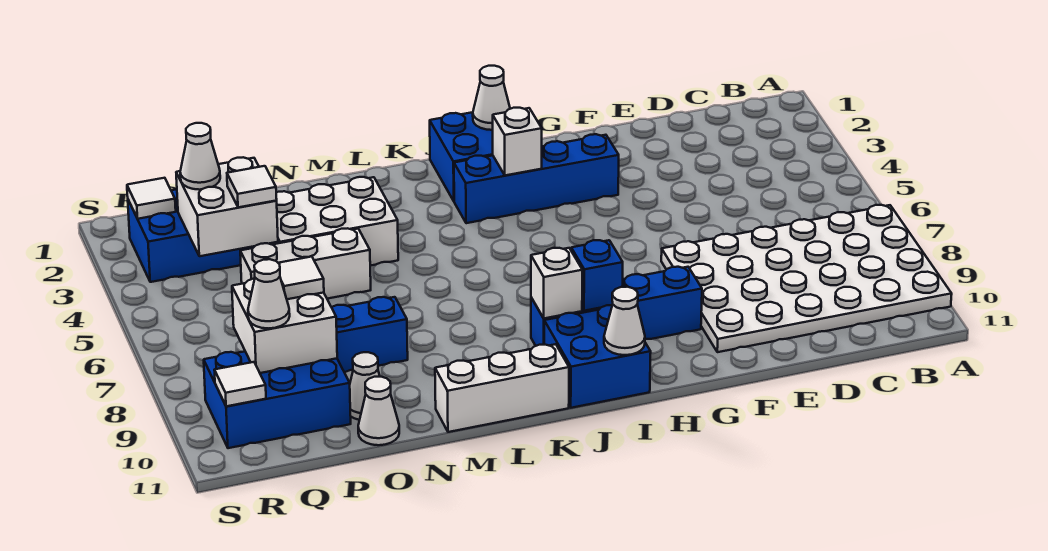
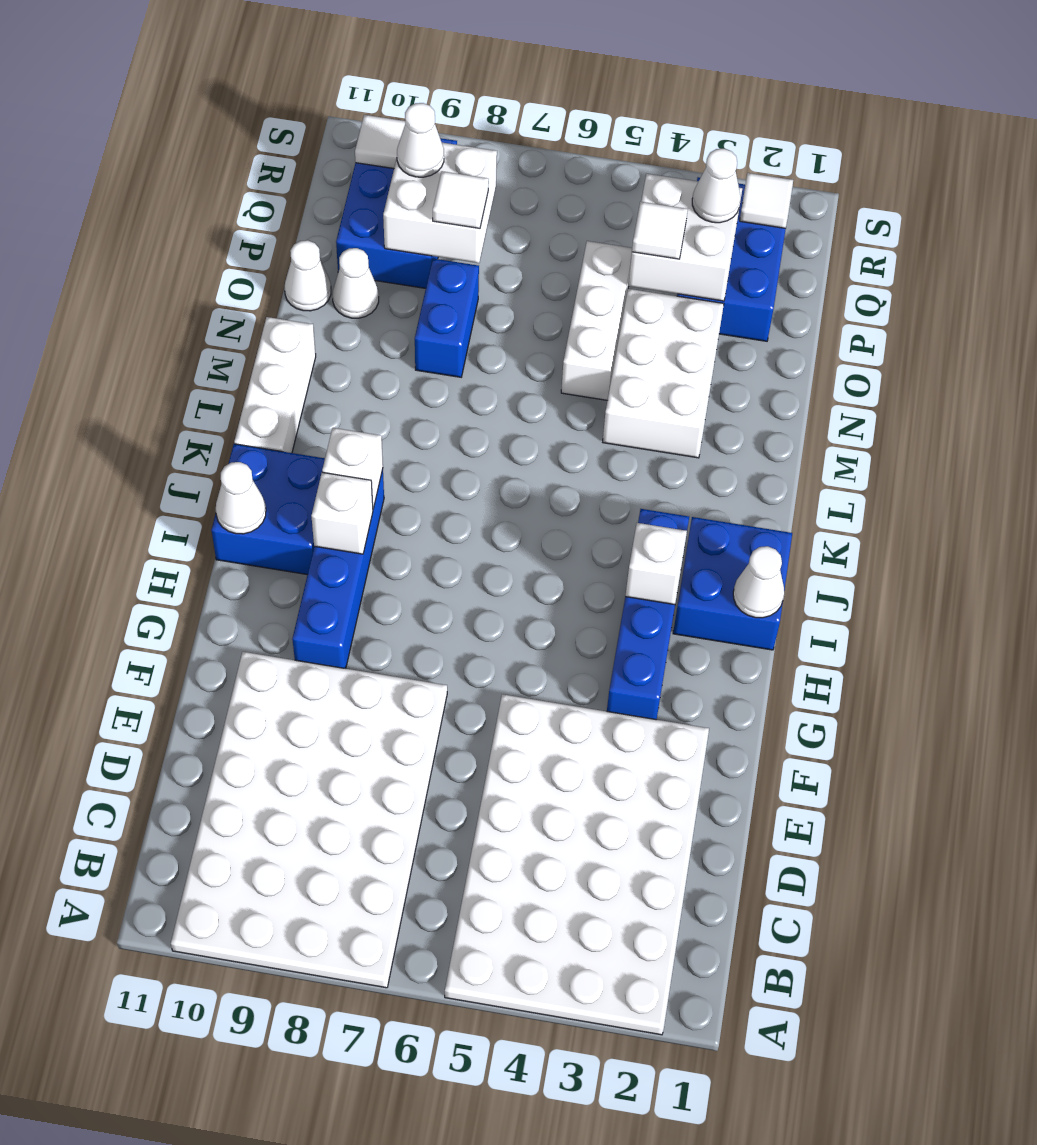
none -> white 4x6 plate [445,694,709,1035]
blue 1x1 brick [571,240,623,311] -> white 1x1 brick [311,472,373,554]

